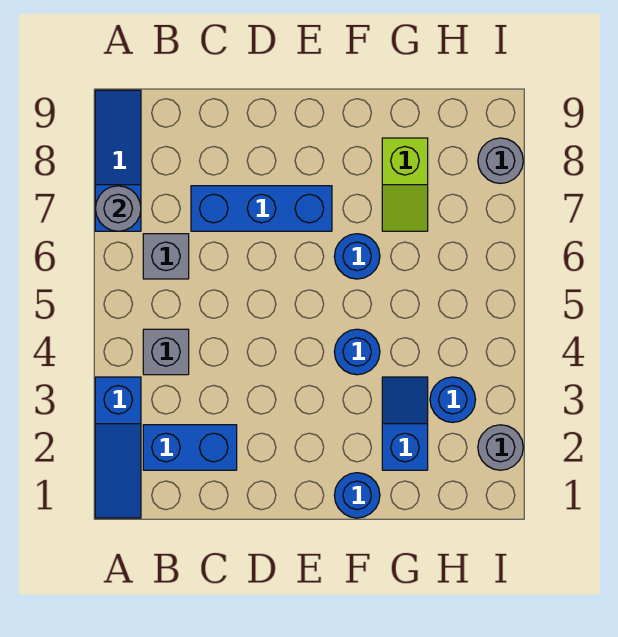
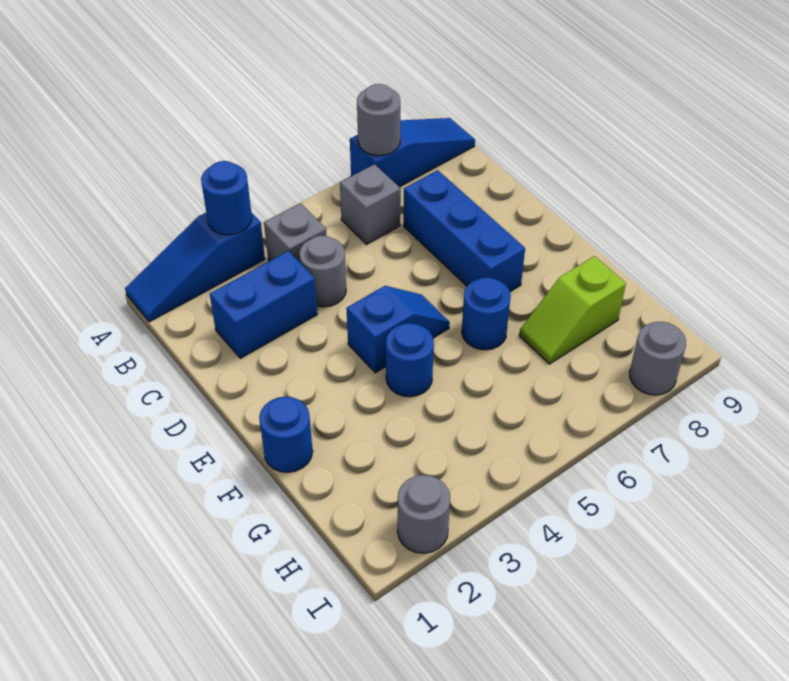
blue 1x2 brick [143,425,237,470] -> blue 1x2 brick turned to [210,251,317,358]
none -> grey 1x1 round brick [299,236,346,307]
blue 1x2 slope [382,377,428,470] -> blue 1x2 slope moved to [346,286,450,373]
blue 1x1 round brick [430,377,475,422] -> blue 1x1 round brick moved to [201,161,252,235]

